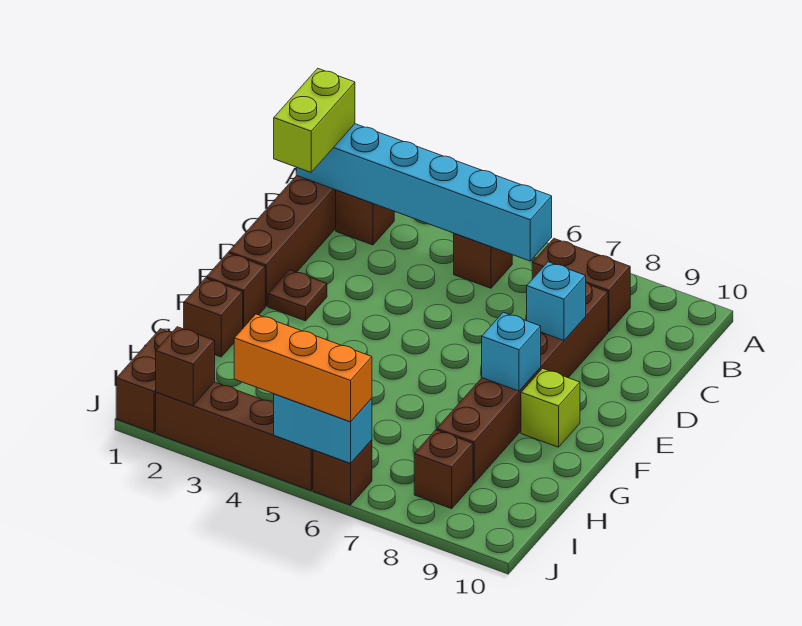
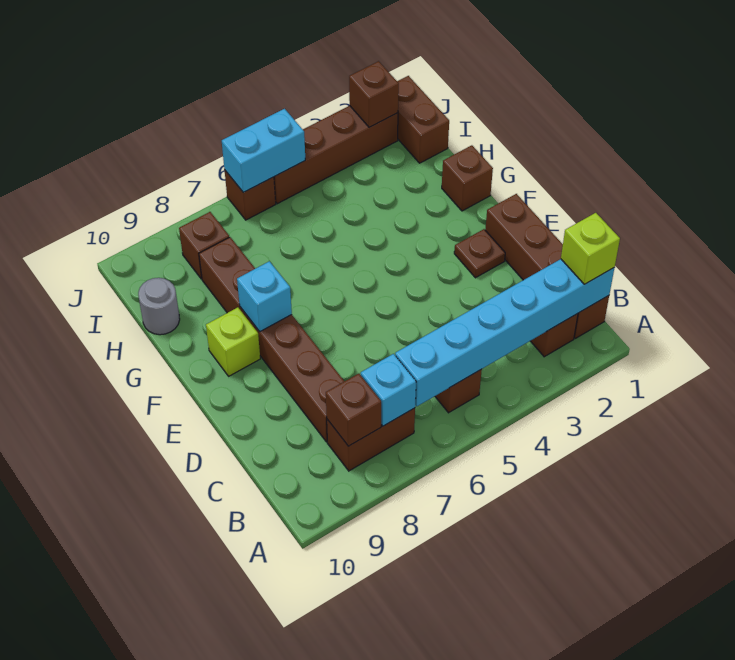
lime 1x2 brick [274,68,355,172] -> lime 1x1 brick [561,213,620,284]
cyan 1x1 brick [527,262,586,341] -> cyan 1x1 brick moved to [361,354,416,426]
brown 1x1 brick [206,253,265,328] -> brown 1x1 brick moved to [326,374,381,446]
none -> grey 1x1 round brick [138,278,180,335]
orange 1x3 brick [234,314,372,422] -> none

